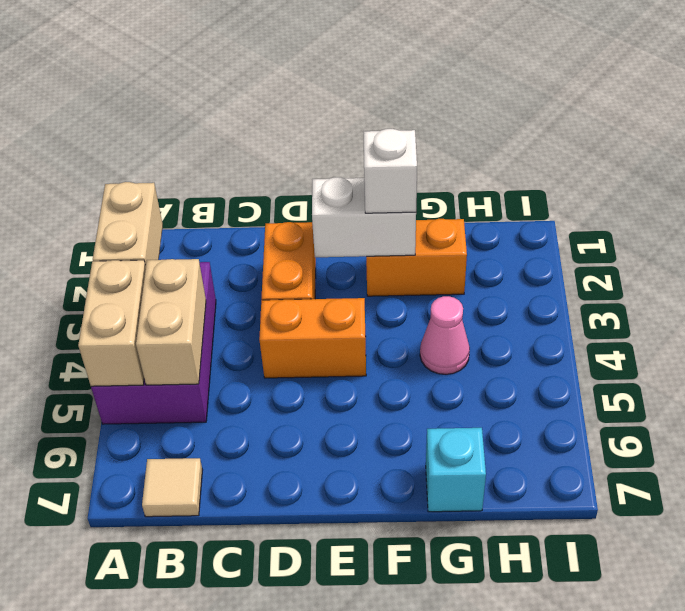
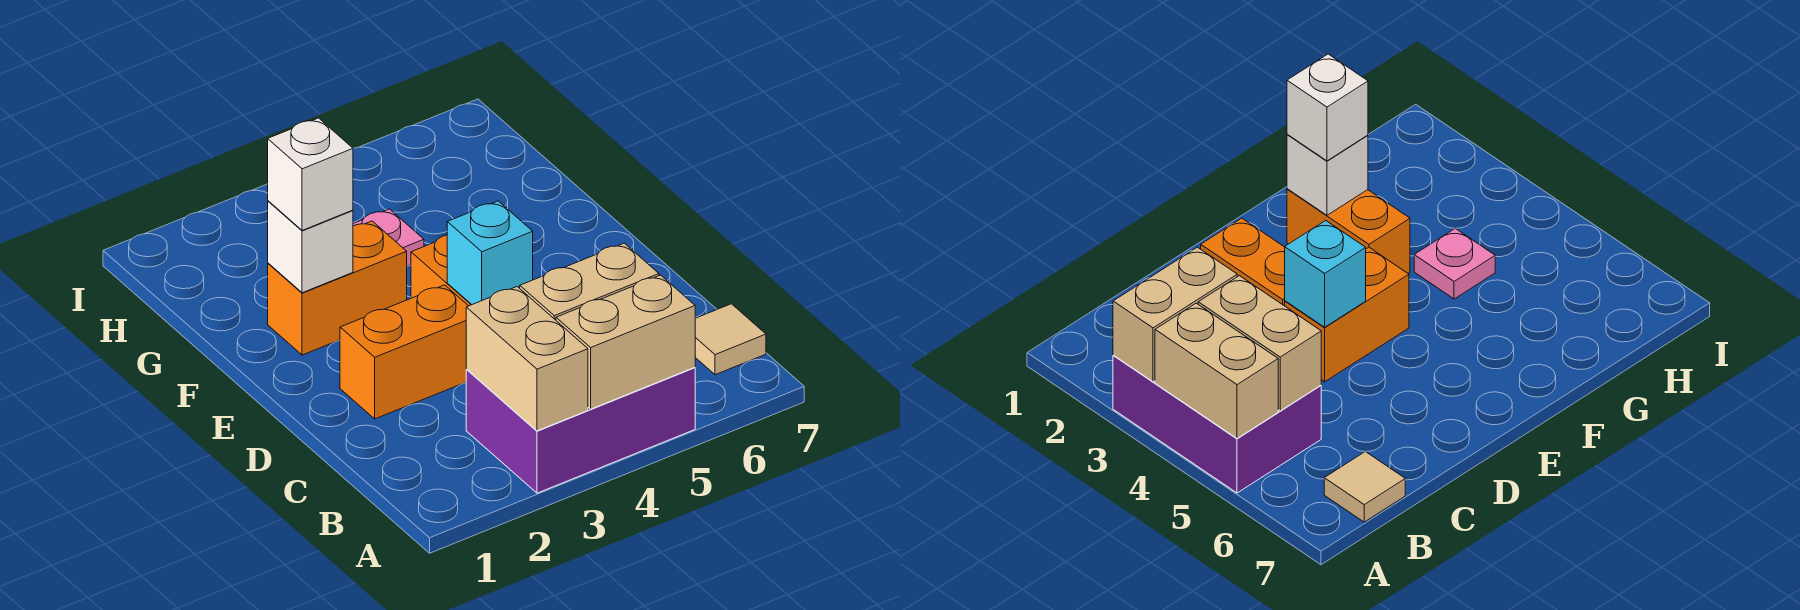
tan 1x2 brick [93,182,163,266] -> tan 1x2 brick turned to [466,287,588,431]
white 1x2 brick [312,177,416,257] -> white 1x1 brick [268,201,353,293]
orange 1x2 brick [366,219,467,296] -> orange 1x2 brick turned to [268,221,407,355]
pink 1x1 cone [420,296,470,374] -> pink 1x1 plate [353,209,424,266]
cyan 1x1 brick [426,428,486,512] -> cyan 1x1 brick moved to [447,201,533,305]

